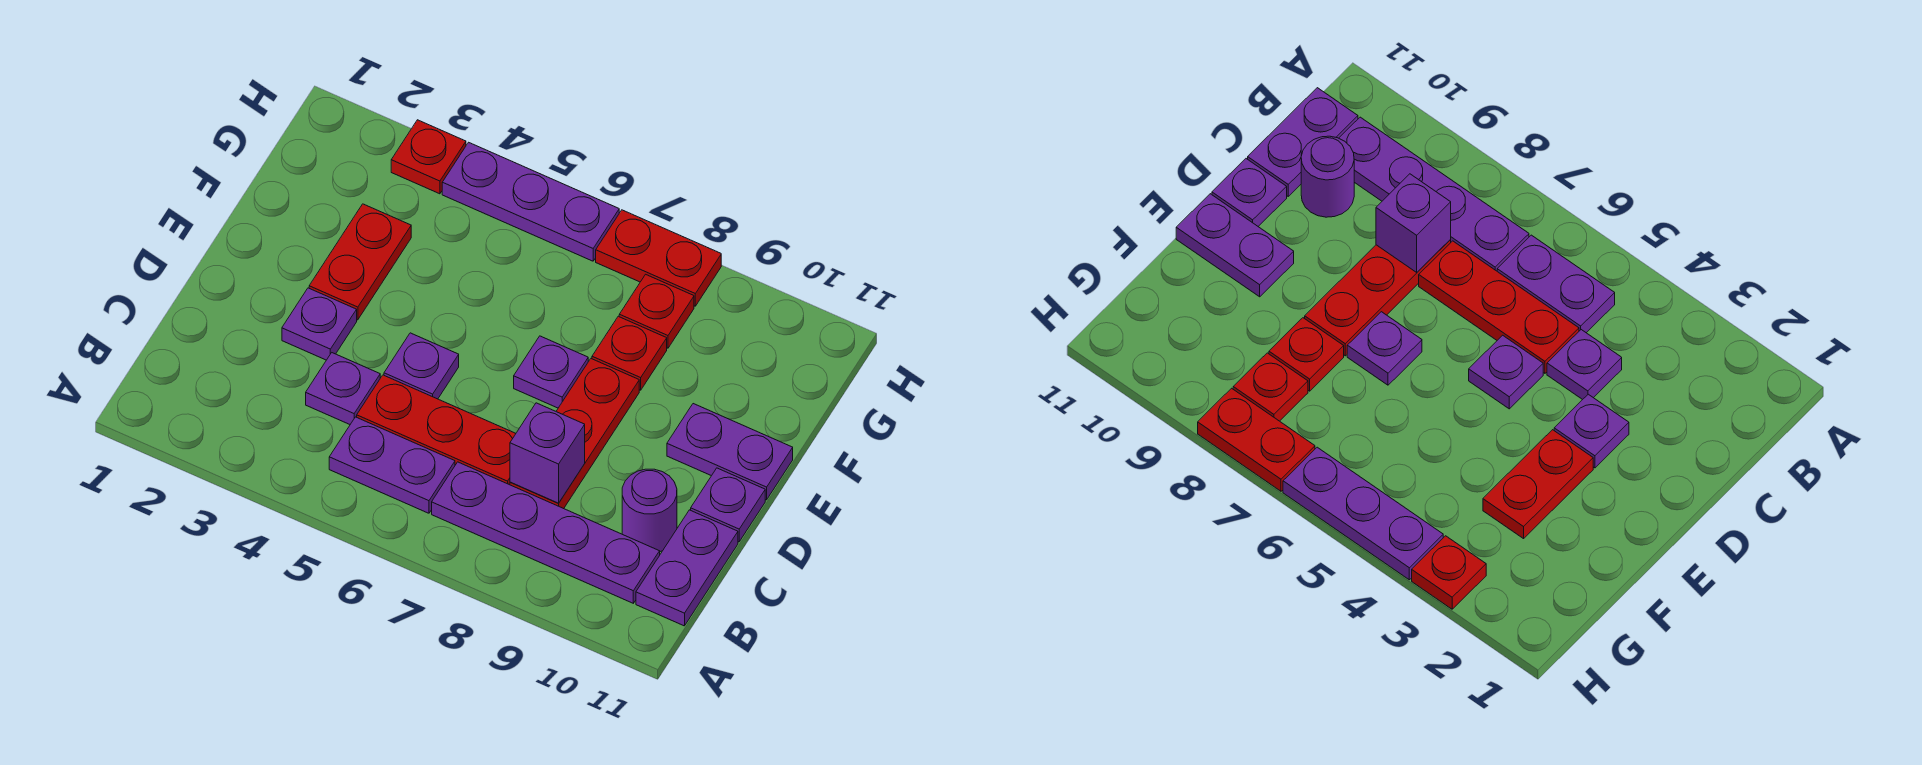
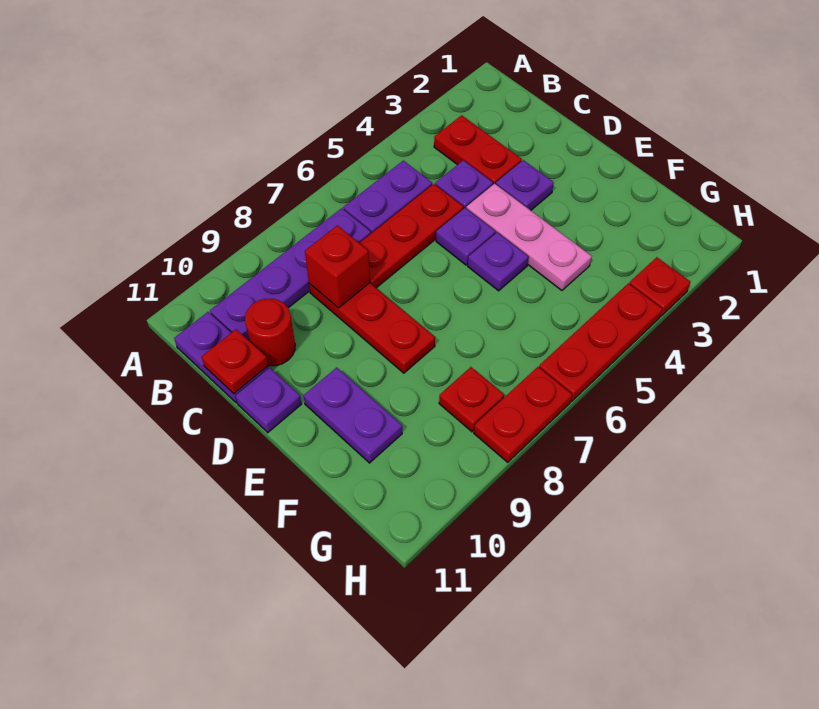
purple 1x1 brick [510,403,585,503] -> red 1x1 brick [305,225,370,308]
purple 1x1 round brick [622,469,677,552] -> red 1x1 round brick [245,299,295,366]
none -> pink 1x3 plate [466,184,592,290]
red 1x2 plate [309,204,411,320] -> red 1x2 plate moved to [434,115,522,184]
purple 1x1 plate [514,336,588,408] -> purple 1x1 plate moved to [468,232,528,291]
purple 1x2 plate [667,404,793,500] -> purple 1x2 plate turned to [304,367,402,463]
red 1x1 plate [592,316,667,390] -> red 1x1 plate moved to [202,330,268,394]
purple 1x3 plate [442,142,619,261] -> red 1x3 plate [539,283,662,402]

